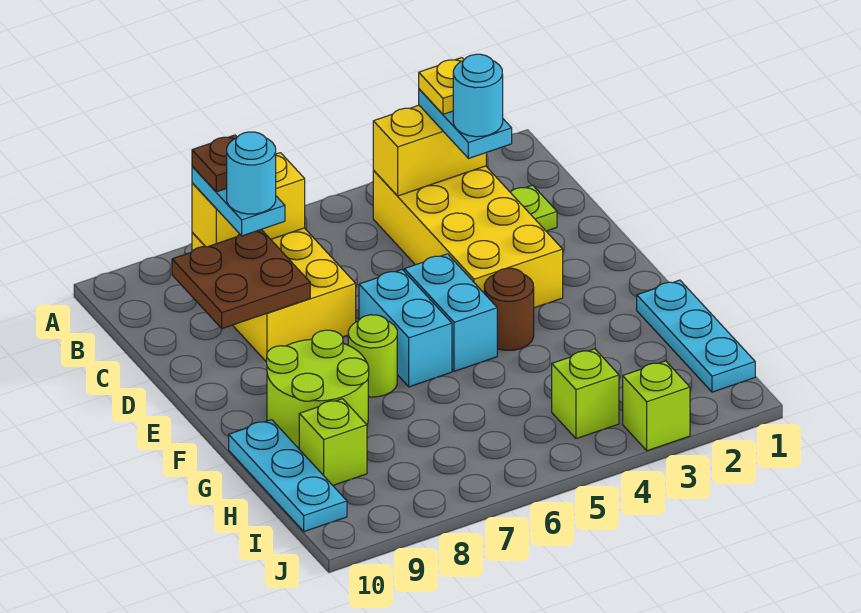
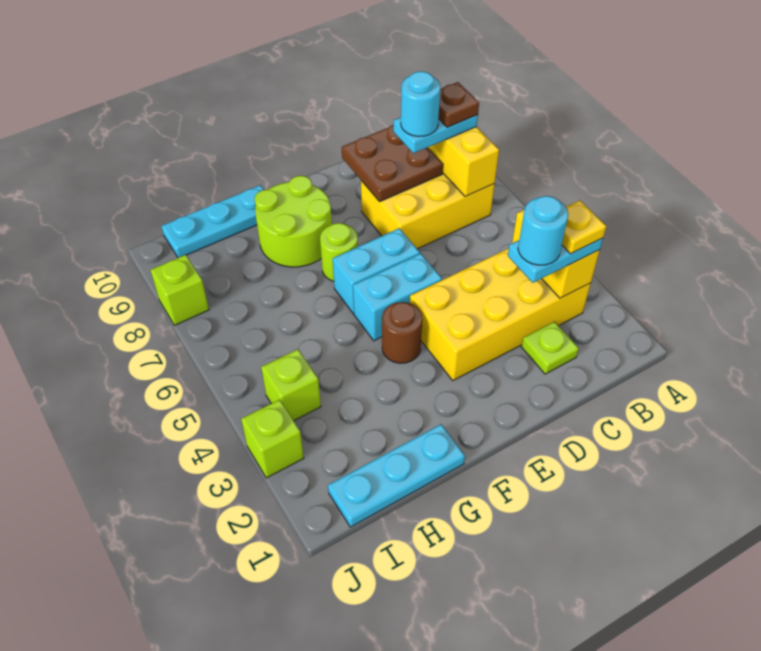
lime 1x1 brick [299,399,367,485] -> lime 1x1 brick moved to [151,255,209,325]

